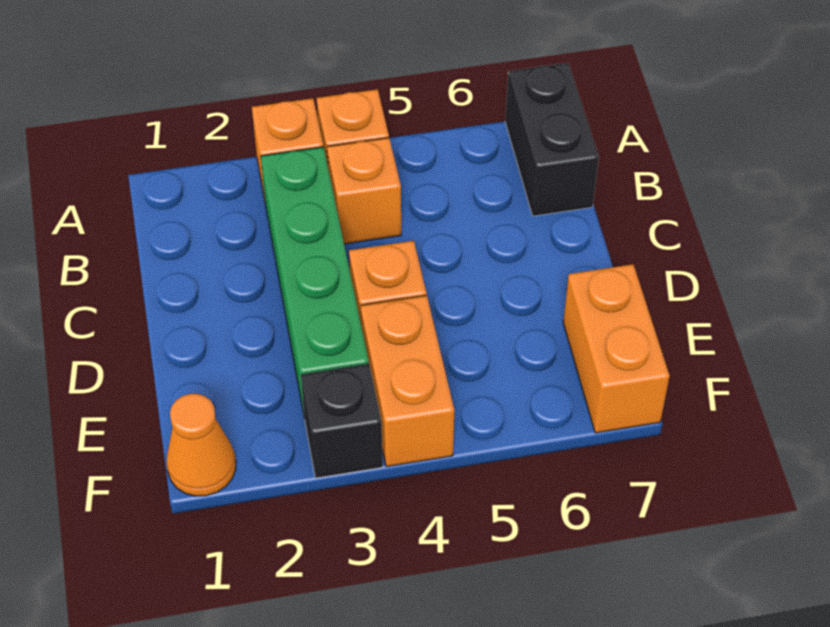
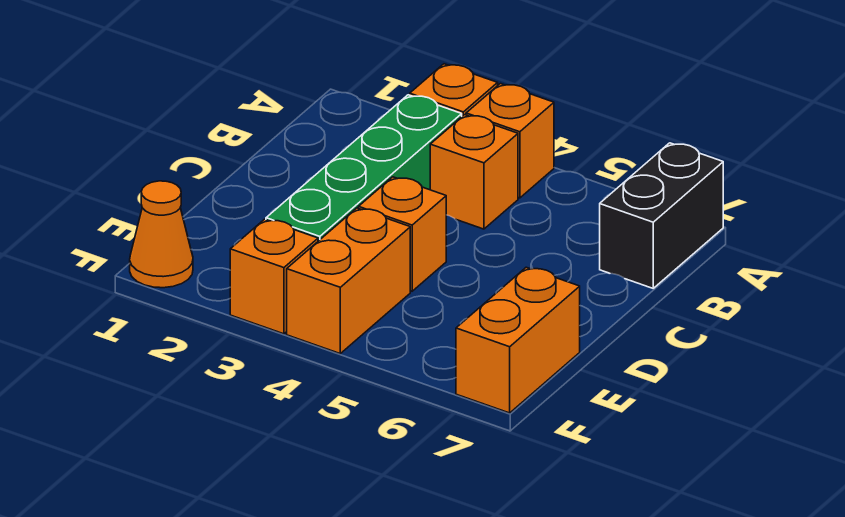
black 1x1 brick [301,364,383,478] -> orange 1x1 brick [230,219,318,334]

